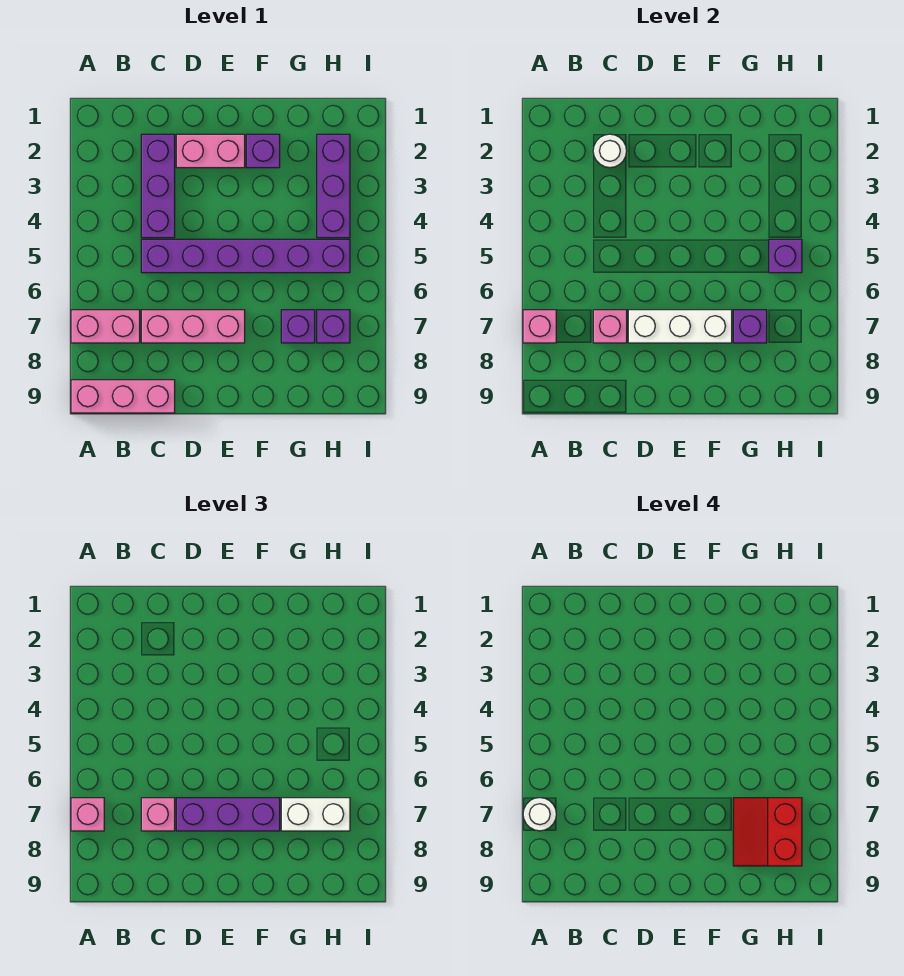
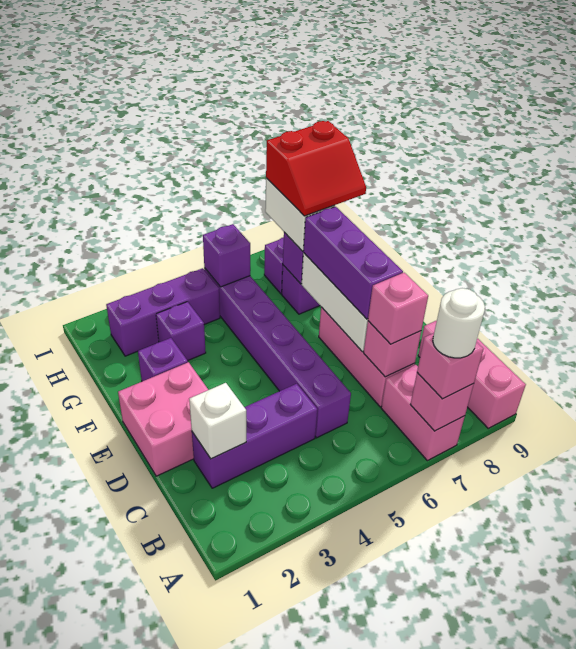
white 1x1 round brick [593,134,627,168] -> white 1x1 brick [189,383,246,459]
pink 1x2 brick [176,134,245,168] -> pink 2x2 brick [118,362,208,476]
none -> purple 1x1 brick [156,302,206,361]

